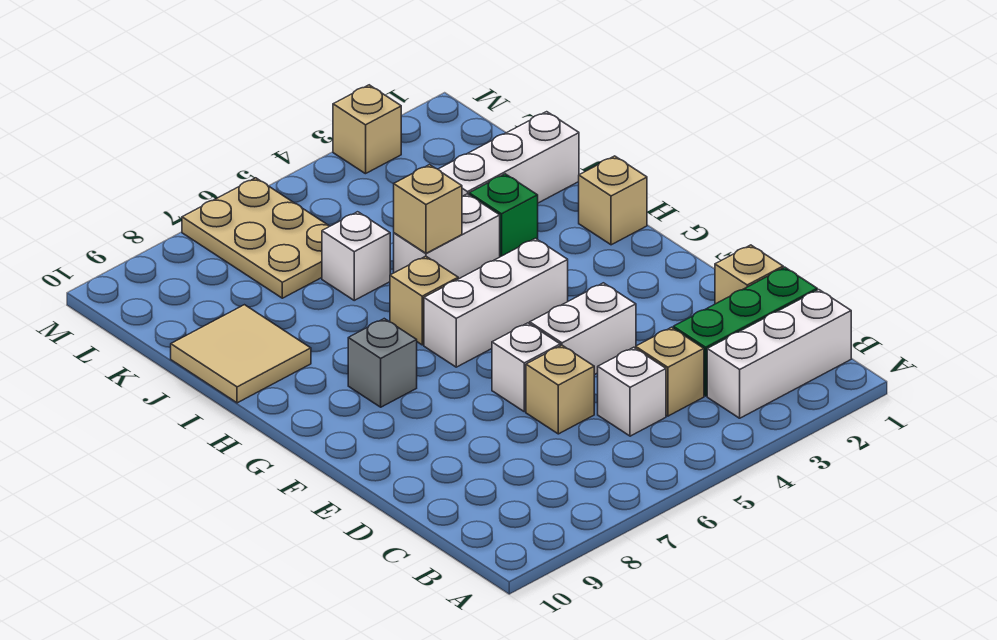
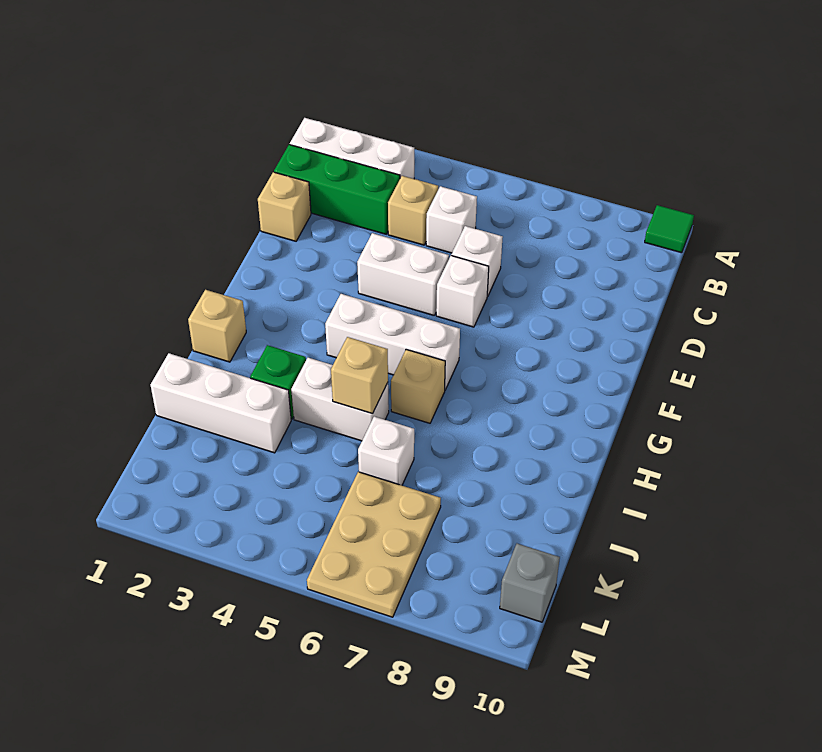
none -> green 1x1 tile [645,205,694,253]
tan 1x1 brick [526,345,594,434] -> white 1x1 brick [451,226,503,296]
grey 1x1 brick [348,319,417,407] -> grey 1x1 brick moved to [500,544,560,622]
tan 2x2 tile [171,305,311,403] -> none
tan 1x1 brick [333,85,401,174] -> none

